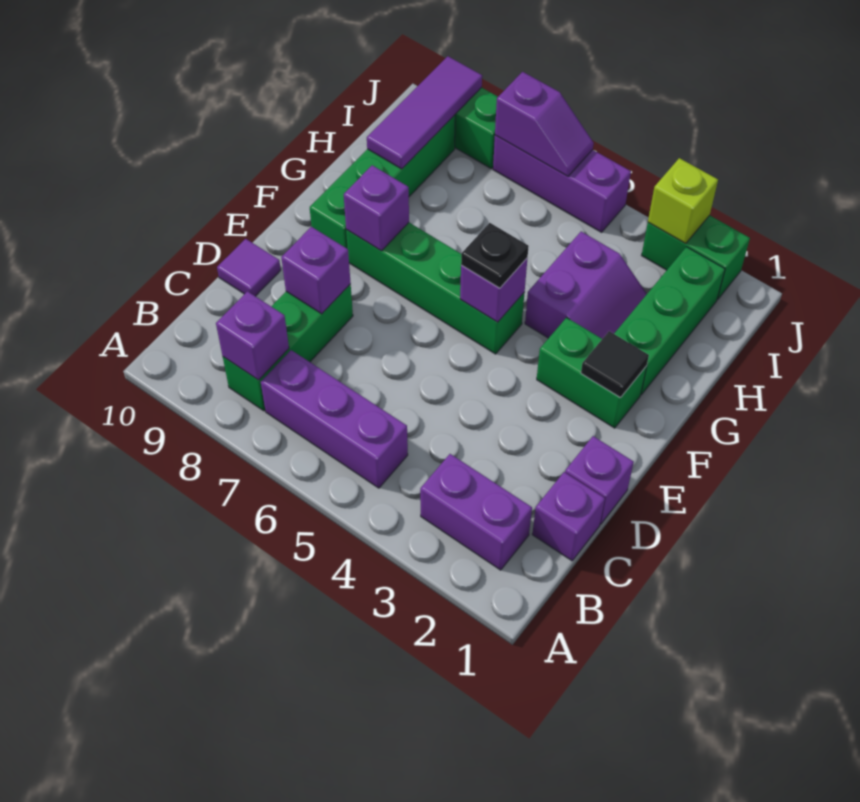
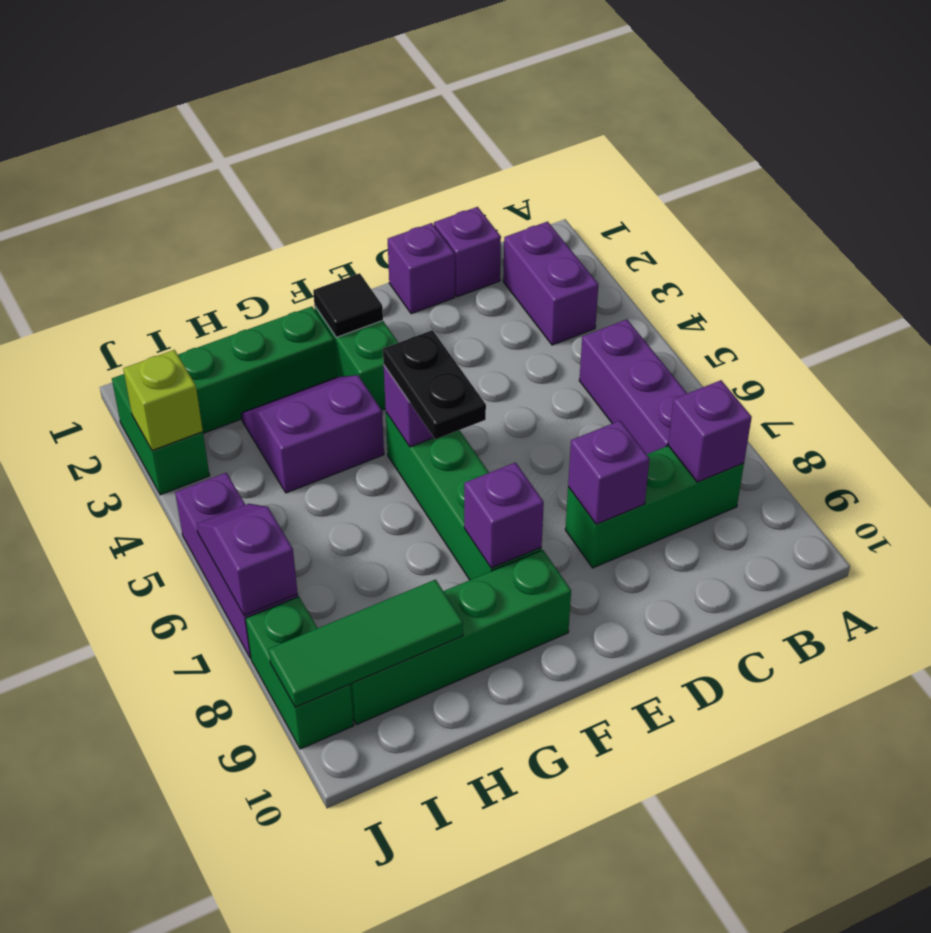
purple 1x1 tile [217,239,281,296] -> none
black 1x1 plate [461,223,529,288] -> black 1x2 plate [383,330,486,439]
purple 1x3 tile [367,56,482,169] -> green 1x3 tile [269,580,463,707]

